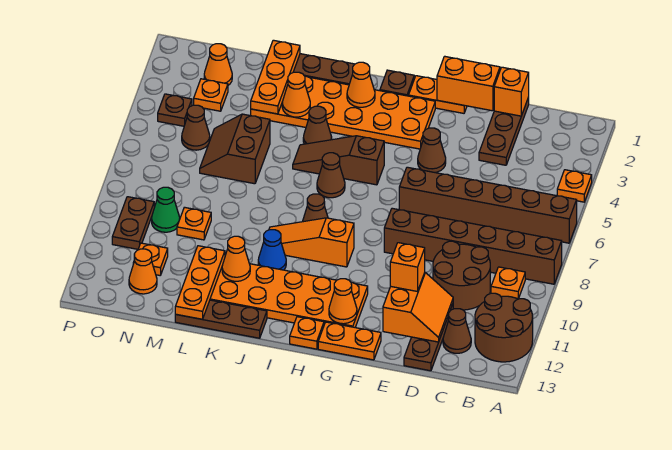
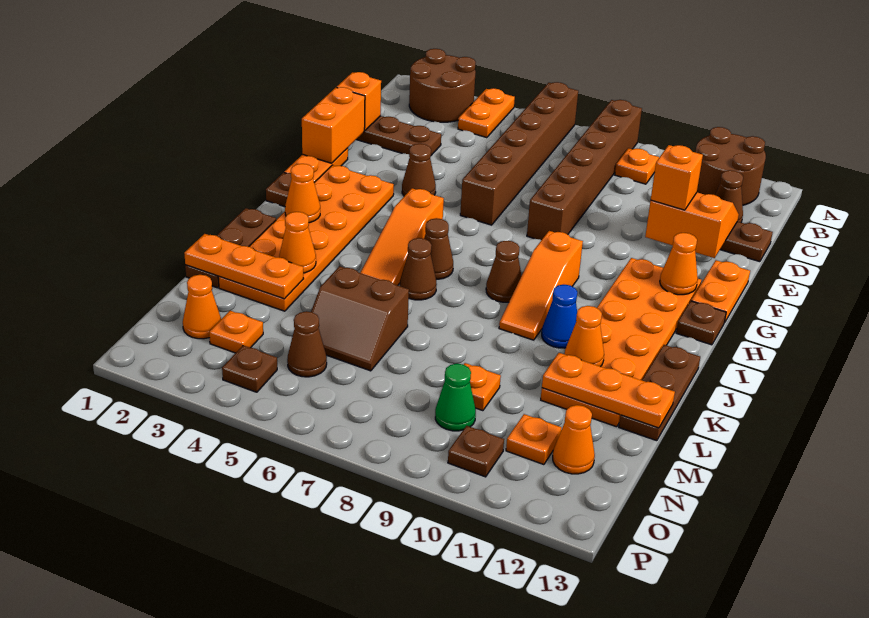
orange 1x1 plate [557,170,592,202] -> orange 1x2 plate [458,88,515,138]
brown 2x2 round brick [433,241,490,310] -> brown 2x2 round brick moved to [409,49,476,122]
brown 1x3 slope [293,136,384,185] -> orange 1x3 slope [360,188,444,285]
orange 1x1 plate [290,317,324,349] -> brown 1x1 plate [676,301,726,345]
brown 1x1 cone [303,106,332,144] -> brown 1x1 cone moved to [400,238,437,300]
brown 1x2 plate [112,197,154,249] -> brown 1x1 plate [448,426,504,477]

